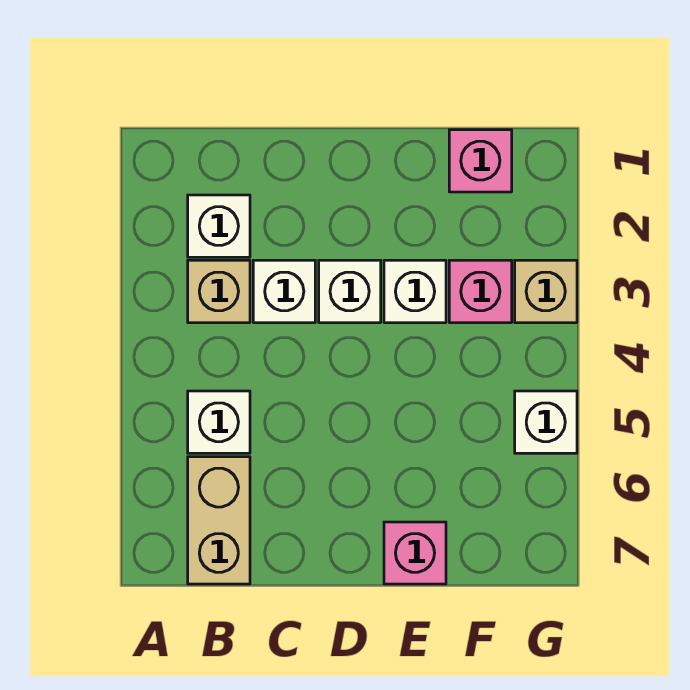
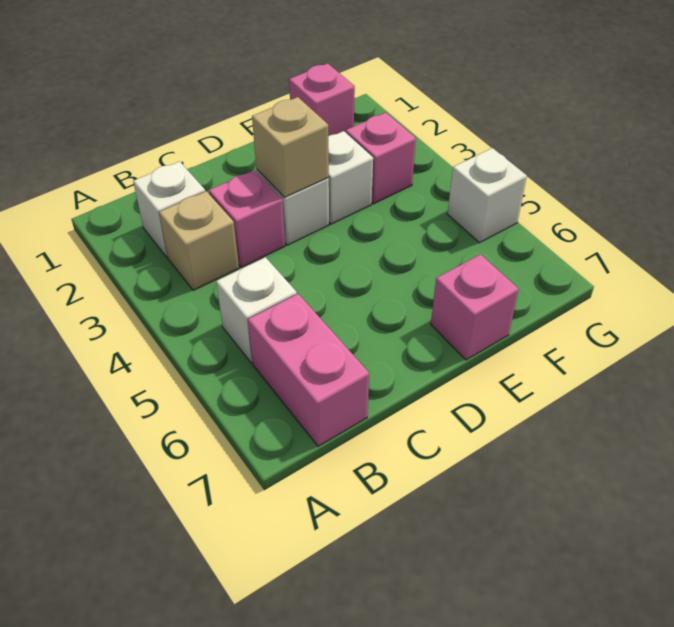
tan 1x2 brick [188,457,250,584] -> pink 1x2 brick [248,294,369,446]
white 1x1 brick [253,260,315,323] -> pink 1x1 brick [209,170,285,267]
tan 1x1 brick [515,260,577,323] -> tan 1x1 brick moved to [252,97,329,197]

